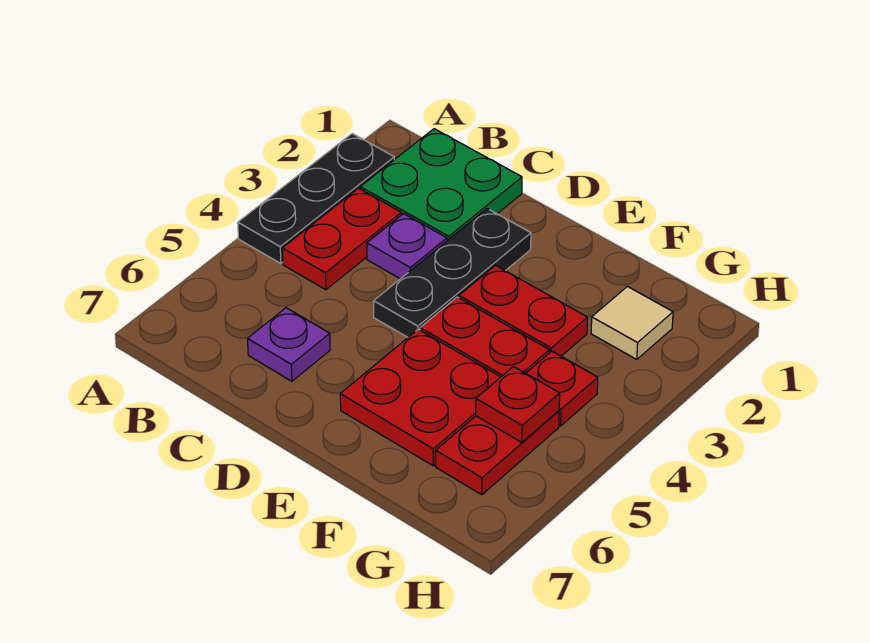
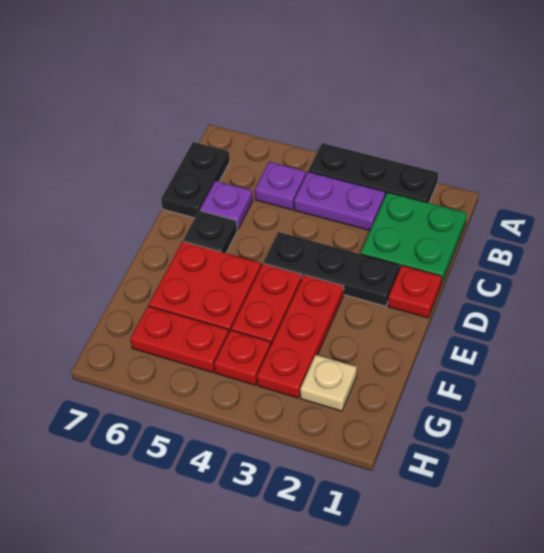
red 1x2 plate [282,188,401,290] -> purple 1x2 plate [294,172,385,231]
none -> black 1x2 plate [161,142,230,218]
purple 1x1 plate [367,214,447,279] -> purple 1x1 plate moved to [255,162,306,210]
none -> black 1x1 plate [183,211,237,253]
red 1x2 plate [459,265,588,356] -> red 1x3 plate [257,275,344,398]
tan 1x1 tile [591,287,673,359] -> tan 1x1 plate [300,355,357,411]
red 1x1 plate [476,367,560,442] -> red 1x1 plate moved to [388,265,442,318]

